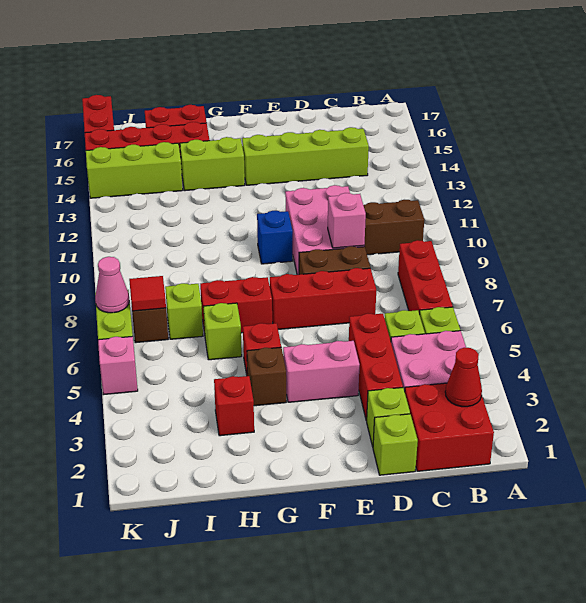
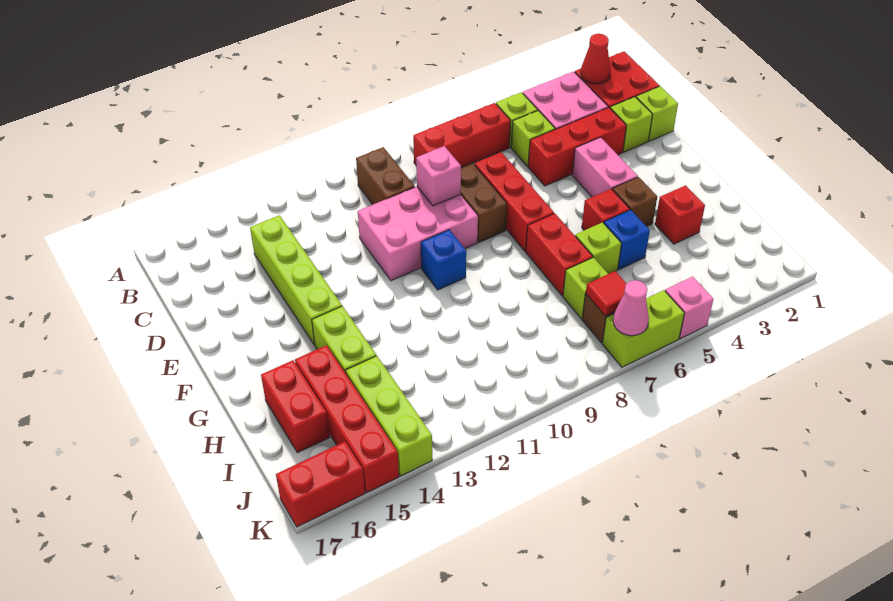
none -> blue 1x1 brick [604,210,650,269]

